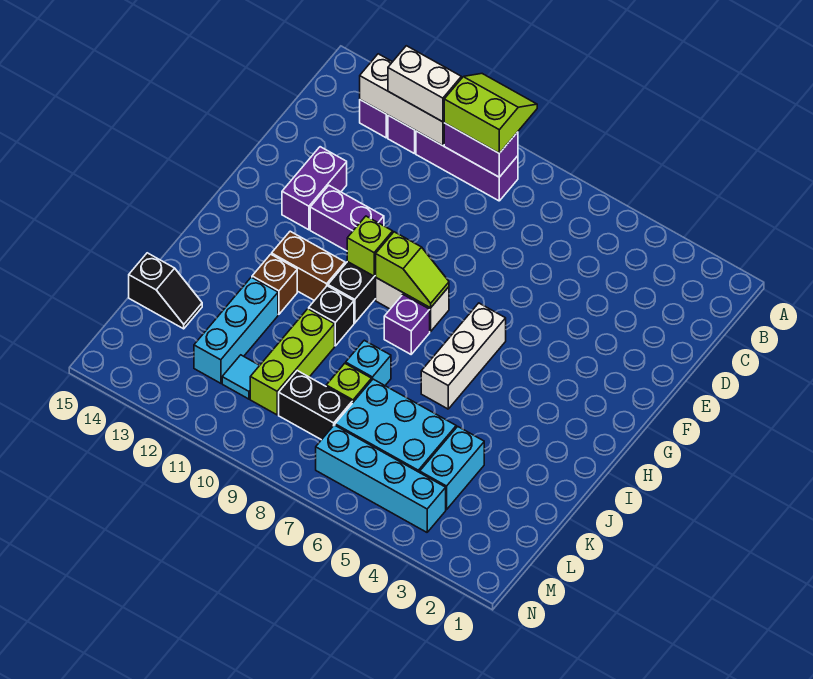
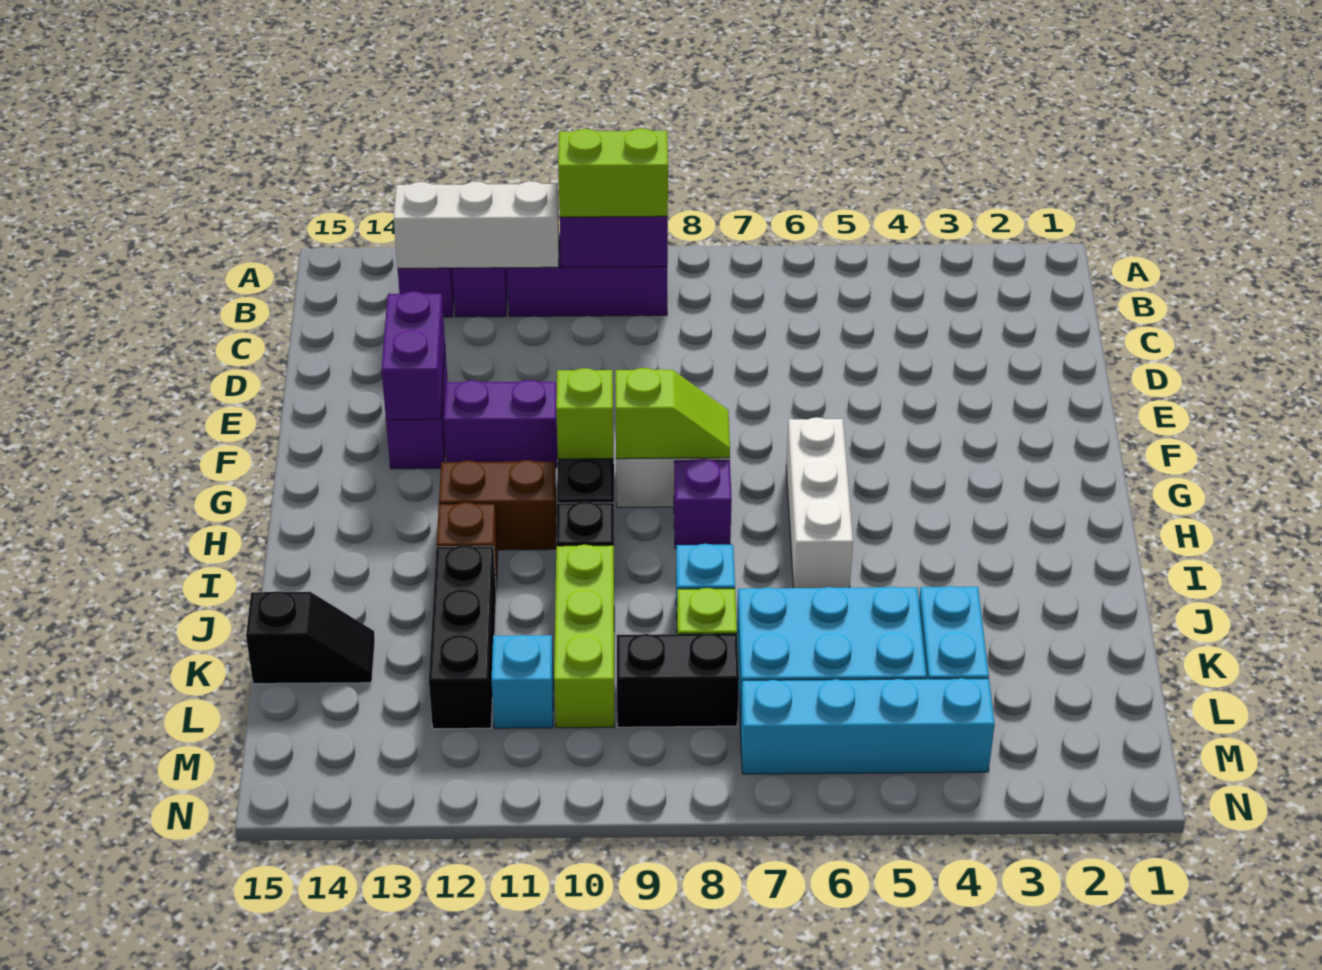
white 1x2 brick [388,46,461,122] -> none
none -> purple 1x2 brick [382,291,445,420]
cyan 1x3 brick [194,277,278,383] -> black 1x3 brick [429,545,496,729]
cyan 1x1 tile [222,355,260,399] -> cyan 1x1 brick [492,635,554,728]

